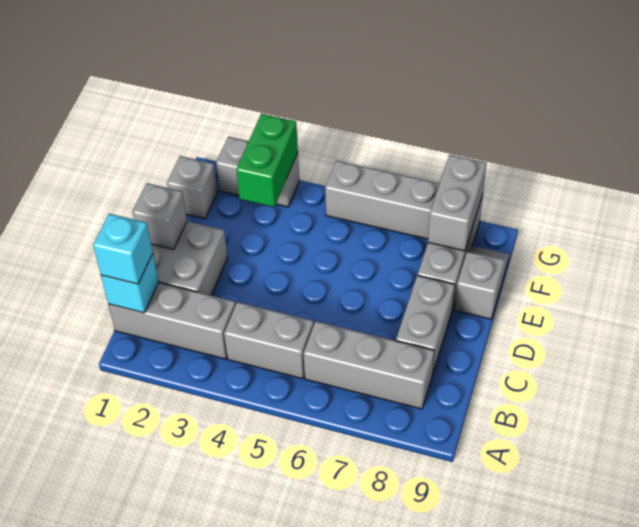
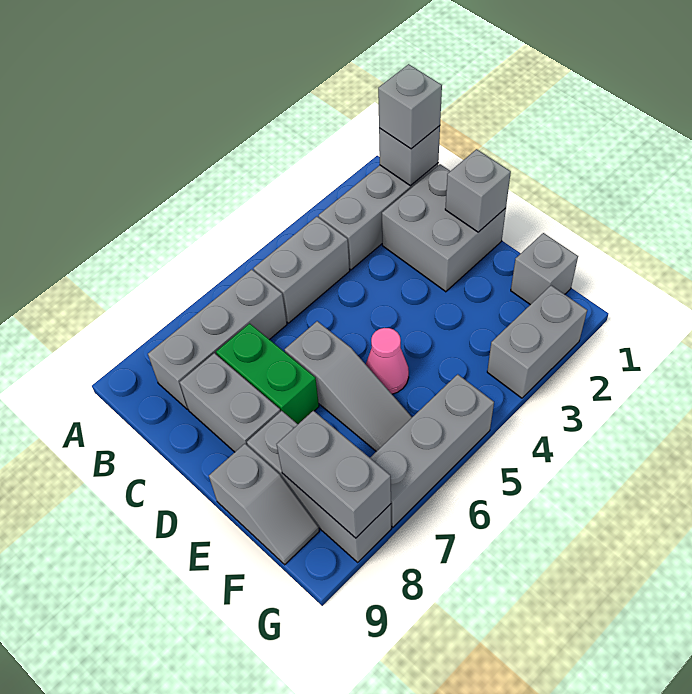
cyan 1x1 brick [101,254,159,313] -> grey 1x1 brick [379,126,440,186]
cyan 1x1 brick [93,214,153,284] -> grey 1x1 brick [378,64,442,149]
none -> grey 1x3 slope [285,321,412,451]
none -> pink 1x1 cone [366,328,409,394]
green 1x2 brick [236,114,298,207] -> green 1x2 brick moved to [216,323,319,424]

